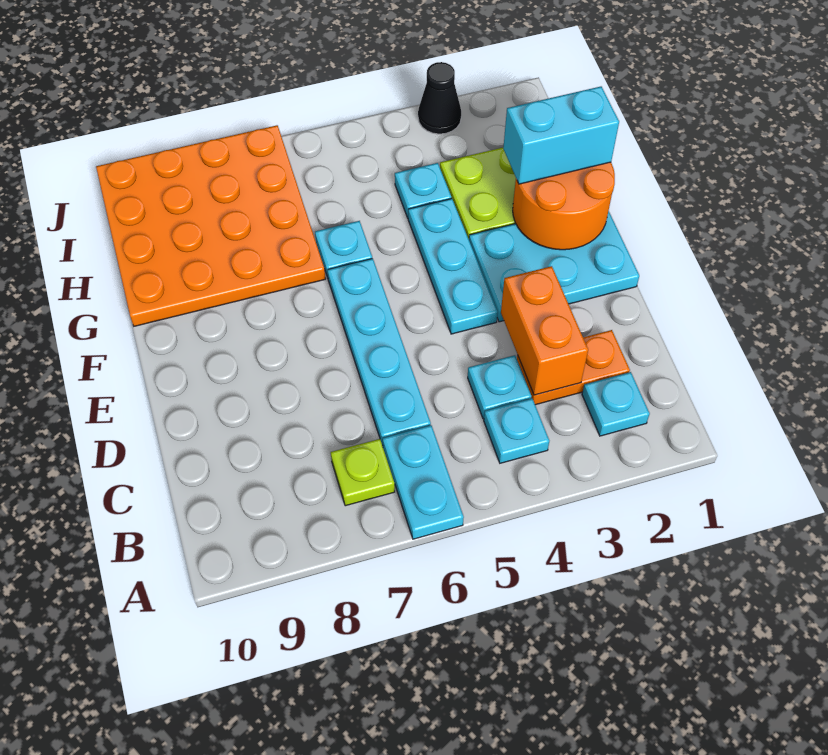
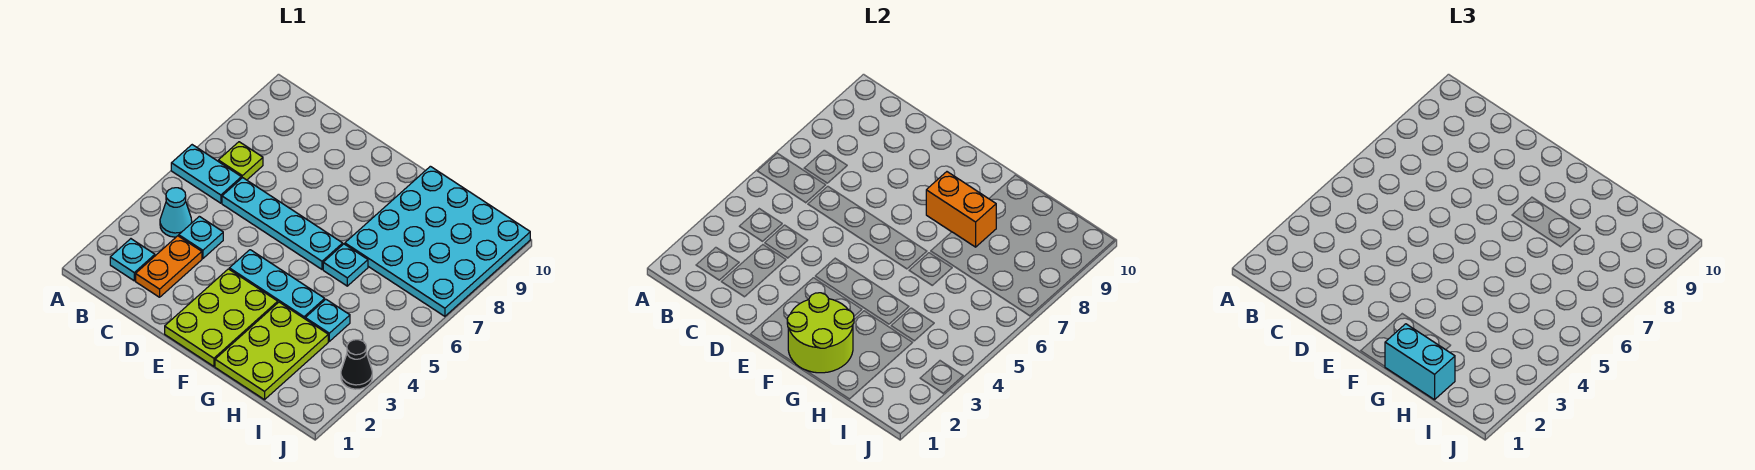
cyan 1x1 plate [484,398,549,463] -> cyan 1x1 cone [160,188,192,237]
orange 1x2 brick [501,266,588,395] -> orange 1x2 brick moved to [926,172,996,247]
cyan 2x3 plate [469,211,639,322] -> lime 2x3 plate [165,269,278,366]
orange 2x2 round brick [513,162,615,250] -> lime 2x2 round brick [787,293,854,373]
cyan 1x2 brick [503,87,619,184] -> cyan 1x2 brick turned to [1385,324,1455,400]
orange 4x4 plate [96,125,325,326] -> cyan 4x4 plate [345,166,530,316]

